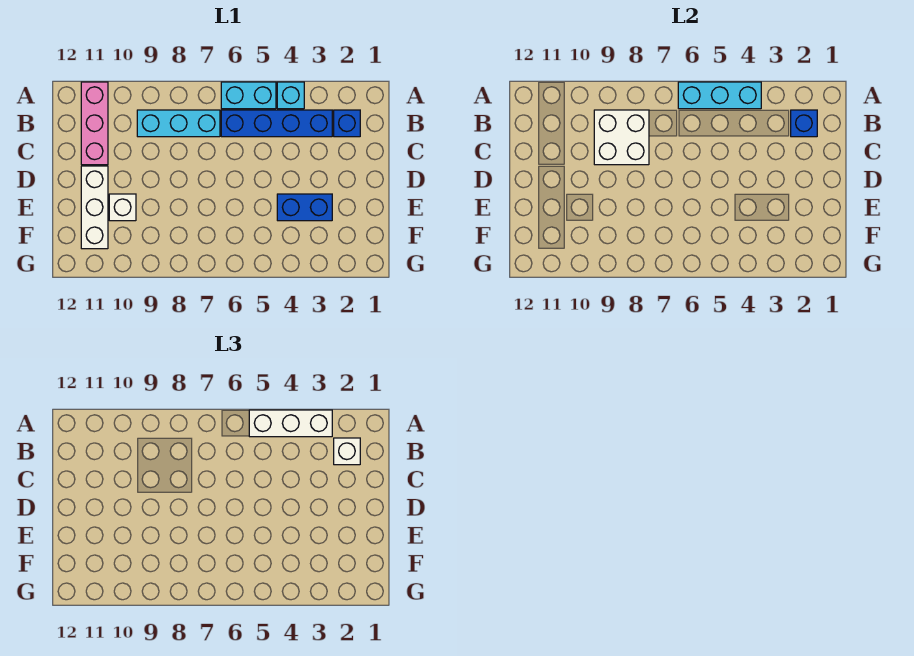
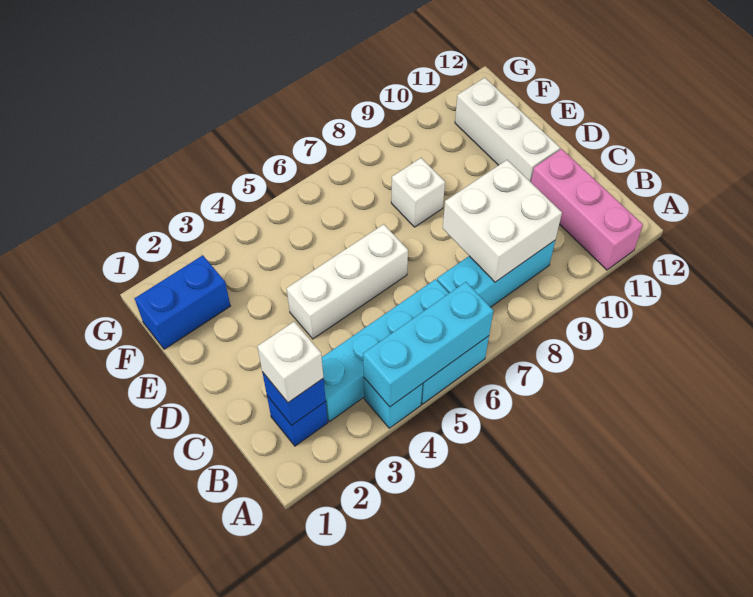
white 1x3 brick [249,410,332,437] -> white 1x3 brick moved to [287,224,408,339]
blue 1x4 brick [221,110,332,137] -> cyan 1x4 brick [322,279,449,422]
blue 1x2 brick [277,194,332,221] -> blue 1x2 brick moved to [135,255,230,349]
white 1x1 brick [109,194,136,221] -> white 1x1 brick moved to [391,158,445,227]

